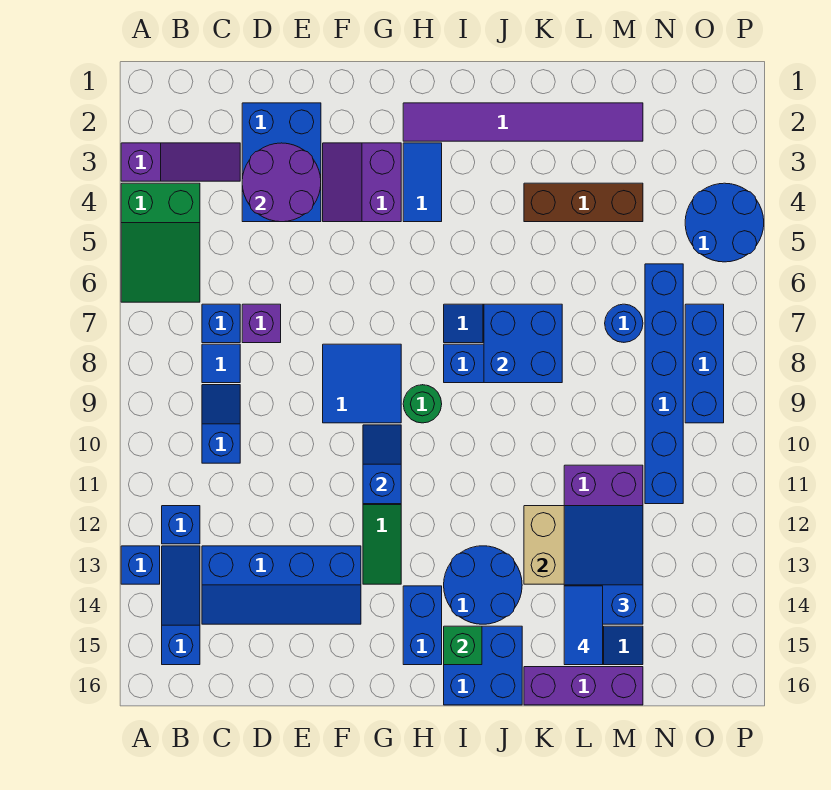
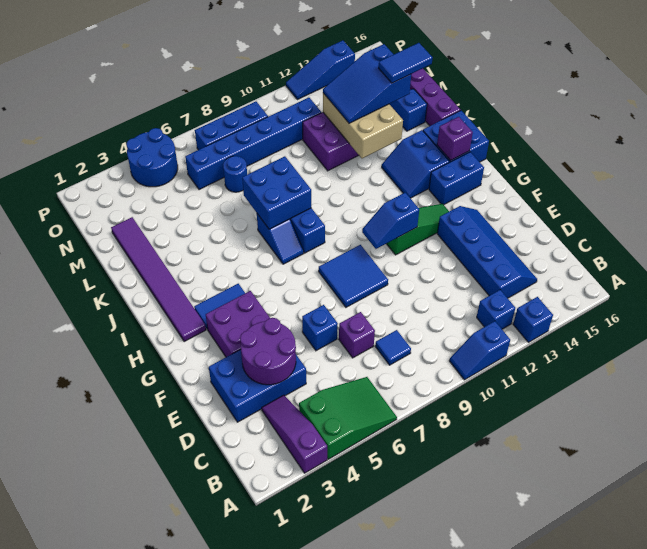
blue 1x3 slope [162,546,200,665] -> blue 1x3 slope moved to [286,40,355,100]
blue 1x1 brick [202,304,240,343] -> blue 1x1 brick moved to [302,305,338,351]
blue 1x2 slope [202,385,240,463] -> blue 1x2 slope moved to [449,321,510,380]
purple 2x2 slope [323,143,401,222] -> purple 2x2 brick [206,291,270,357]
green 1x1 round brick [403,385,442,423] -> none
blue 2x2 round brick [444,546,522,624] -> blue 2x2 slope [382,130,450,198]
green 1x1 brick [444,626,482,665] -> purple 1x1 brick [437,117,473,160]
brown 1x3 brick [524,183,643,222] -> none

